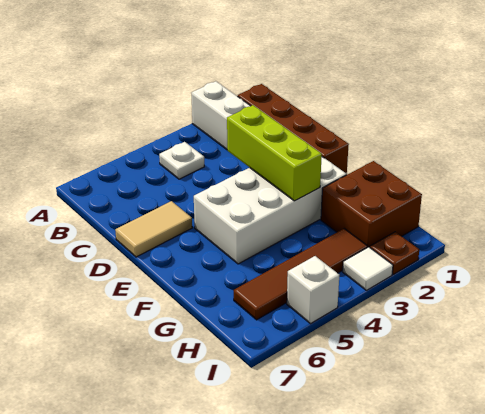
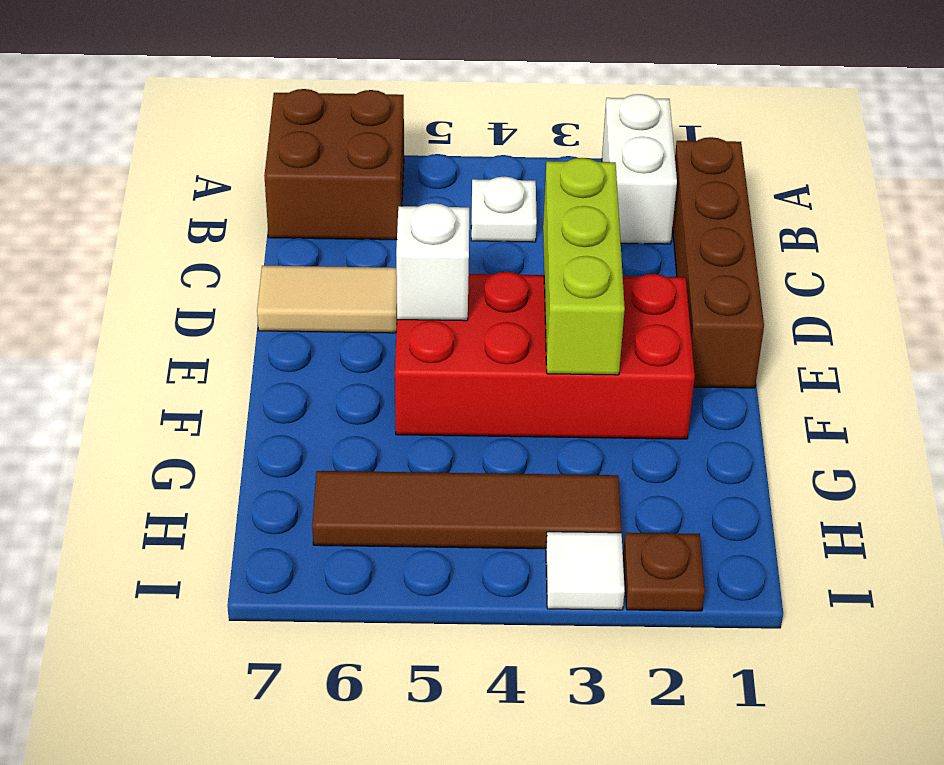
white 2x4 brick [194,157,346,264] -> red 2x4 brick [395,272,695,439]
brown 2x2 brick [321,161,422,247] -> brown 2x2 brick moved to [264,89,404,240]
white 1x1 brick [287,256,339,324] -> white 1x1 brick moved to [396,203,469,321]

